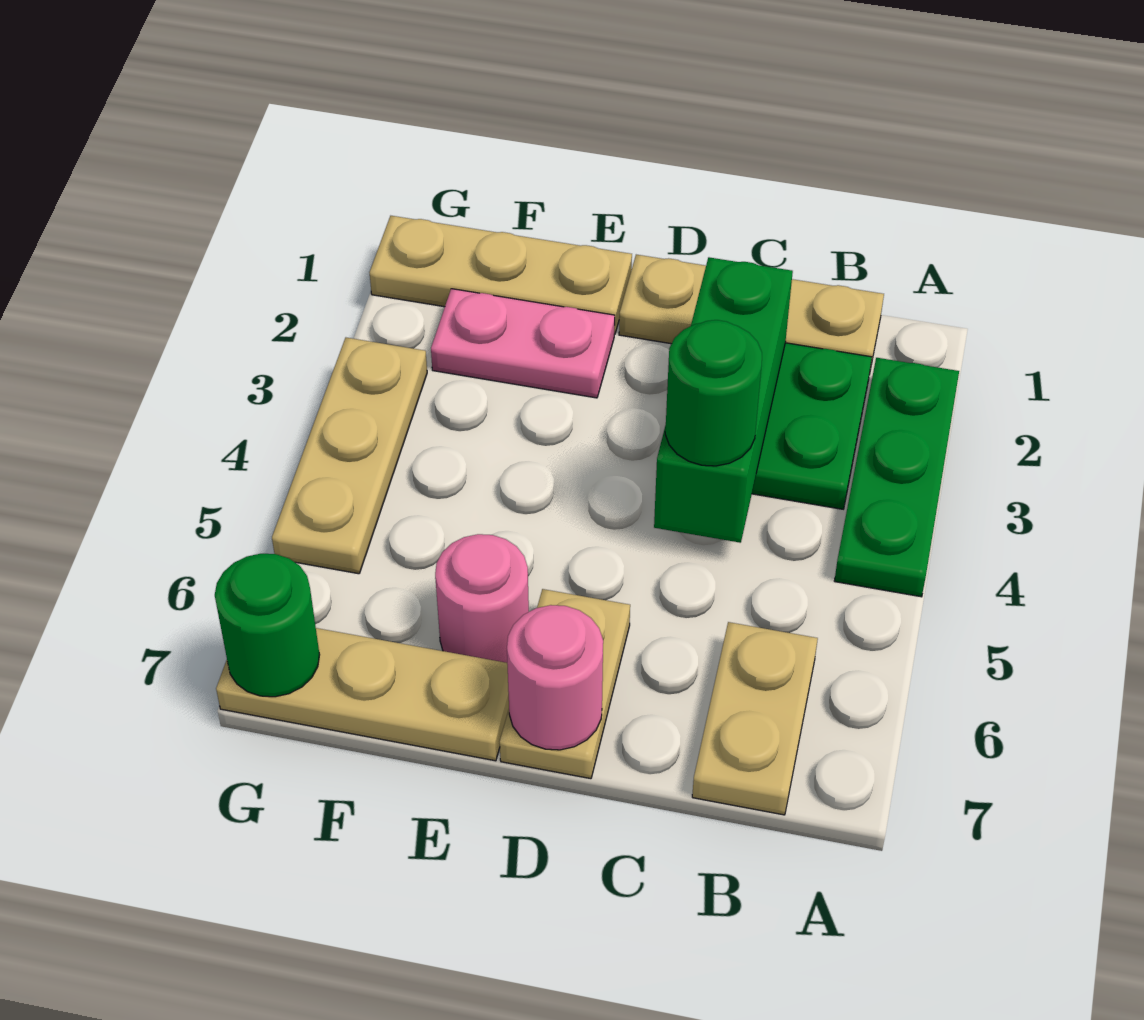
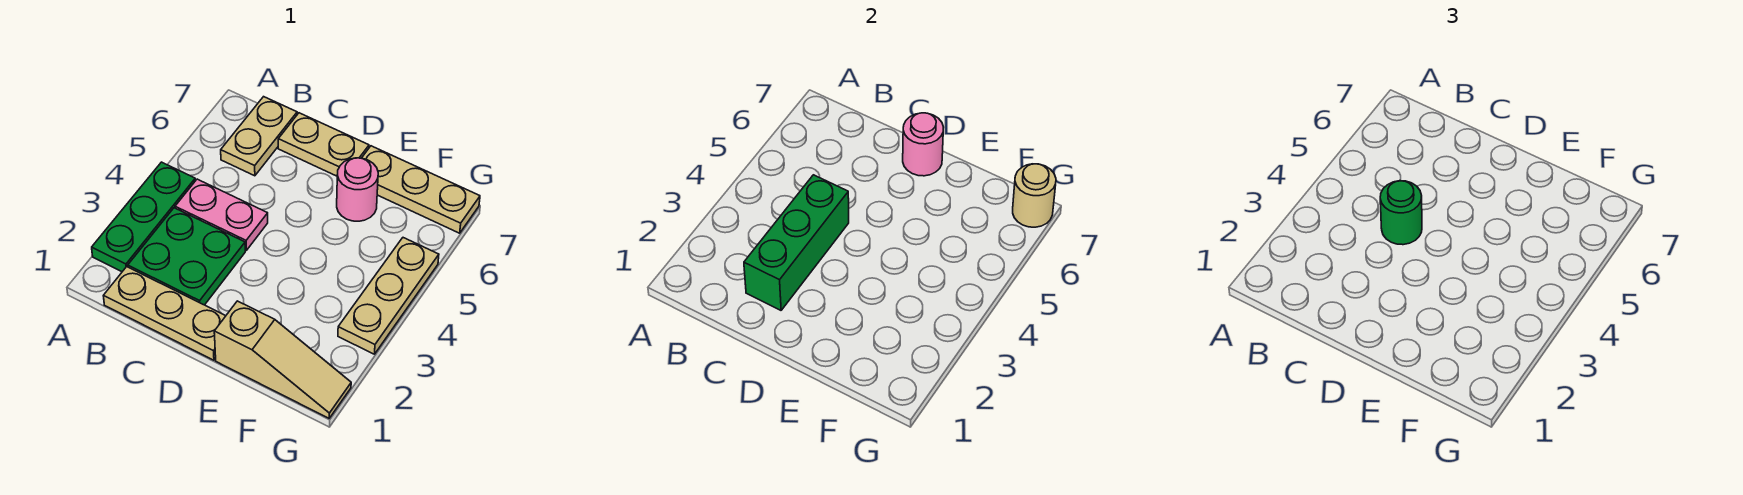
tan 1x2 plate [500,589,630,779] -> tan 1x2 plate turned to [278,113,369,176]
tan 1x3 plate [370,216,632,334] -> tan 1x3 slope [214,301,351,418]
pink 1x2 plate [431,289,615,398] -> pink 1x2 plate moved to [175,179,268,250]
green 1x1 round brick [215,554,320,697] -> tan 1x1 round brick [1013,164,1056,227]

